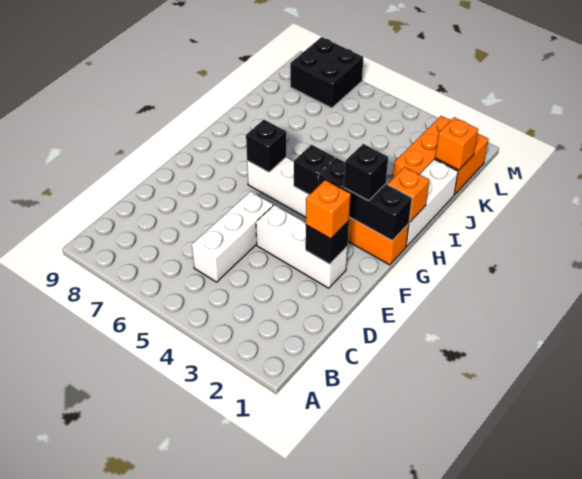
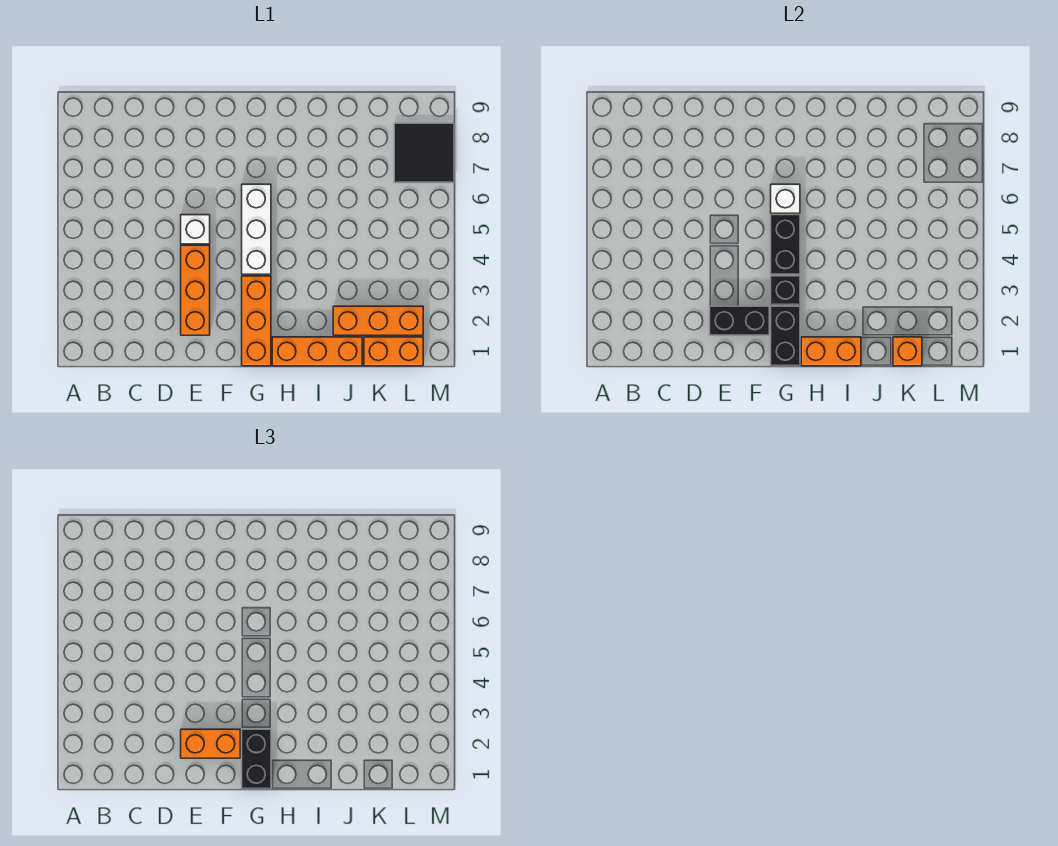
white 1x3 brick [192,191,273,282] -> white 1x1 brick [181,215,210,244]
white 1x3 brick [256,205,347,288] -> orange 1x3 brick [181,245,210,335]
black 1x1 brick [305,221,349,264] -> black 1x2 brick [710,306,769,335]
orange 1x1 brick [306,180,351,239] -> orange 1x2 brick [181,729,240,758]
black 1x1 brick [344,144,388,201] -> black 1x2 brick [242,729,271,789]
black 1x1 brick [294,145,335,195] -> black 1x2 brick [771,215,800,274]
black 1x1 brick [246,120,286,172] -> white 1x1 brick [771,184,800,213]
white 1x3 brick [406,159,458,247] -> orange 1x3 brick [272,337,362,366]
orange 1x1 brick [388,167,429,222] -> orange 1x2 brick [801,337,861,366]
black 2x2 brick [290,37,363,108] -> black 2x2 tile [394,123,454,183]

